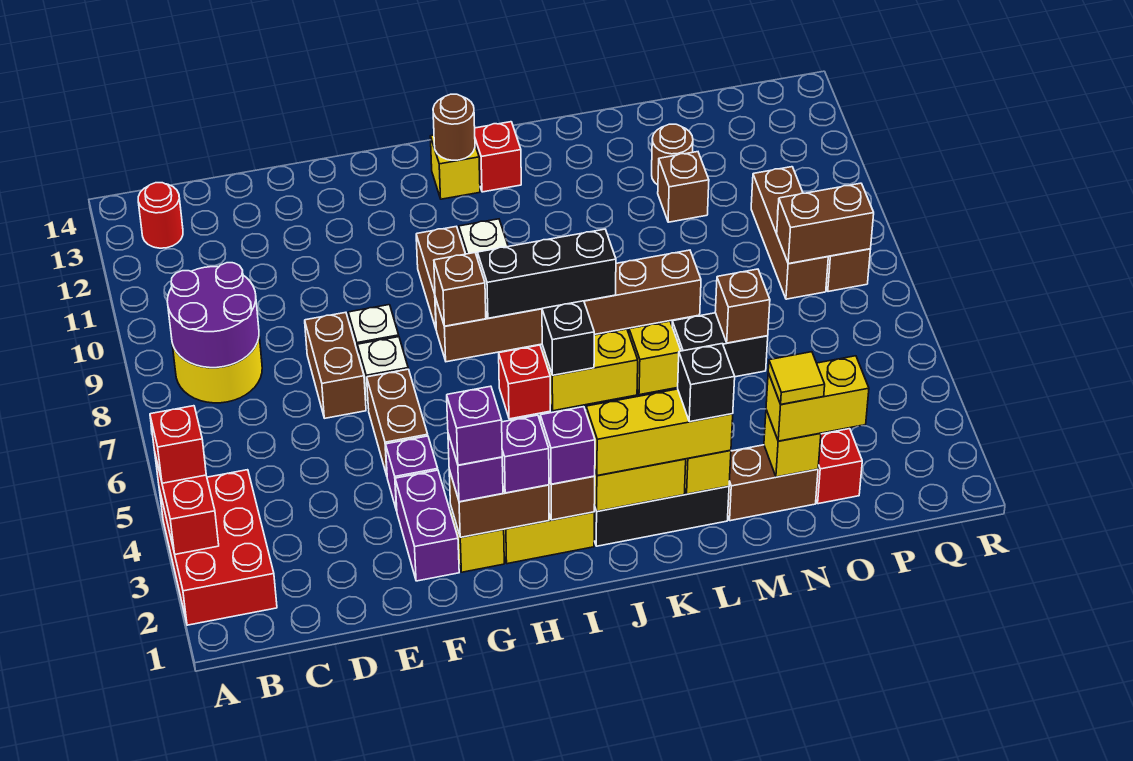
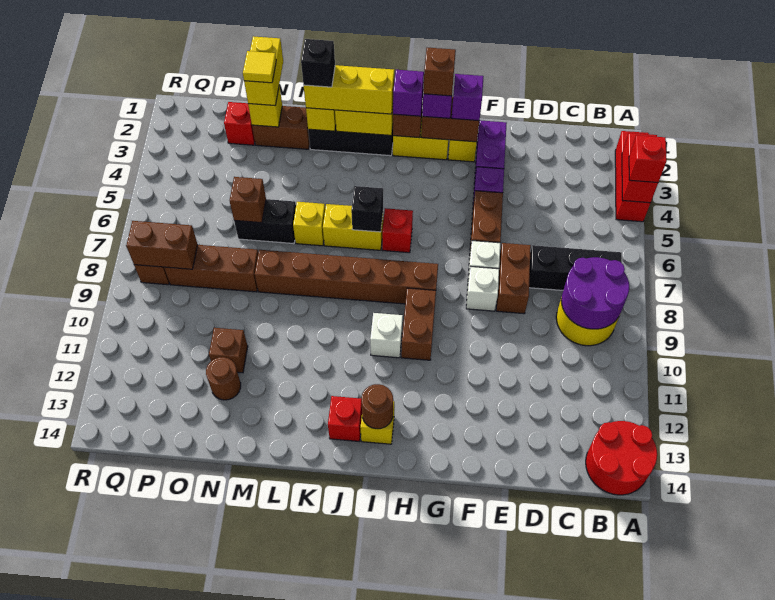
red 2x3 brick [159,470,277,625] -> red 1x3 brick [615,131,650,222]
red 1x1 round brick [138,183,183,248] -> red 2x2 round brick [586,421,657,495]
purple 1x1 brick [447,386,502,465] -> none
brown 1x1 brick [434,253,486,326] -> brown 1x1 brick moved to [423,48,456,96]
black 1x3 brick [478,229,616,318] -> black 1x3 brick moved to [529,245,622,290]
yellow 1x2 brick [766,356,869,441] -> yellow 1x2 brick turned to [244,36,283,106]
brown 1x3 brick [751,167,828,299] -> brown 1x3 brick turned to [164,245,258,292]

